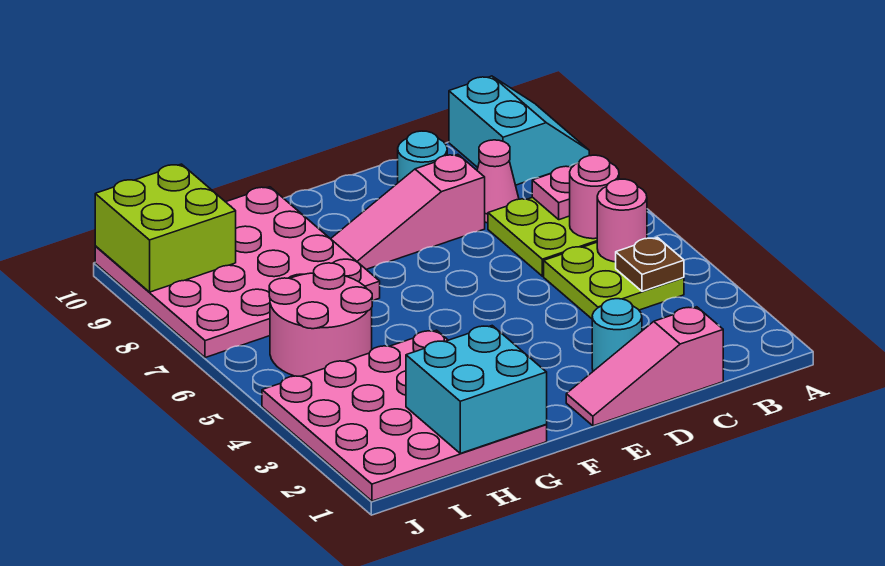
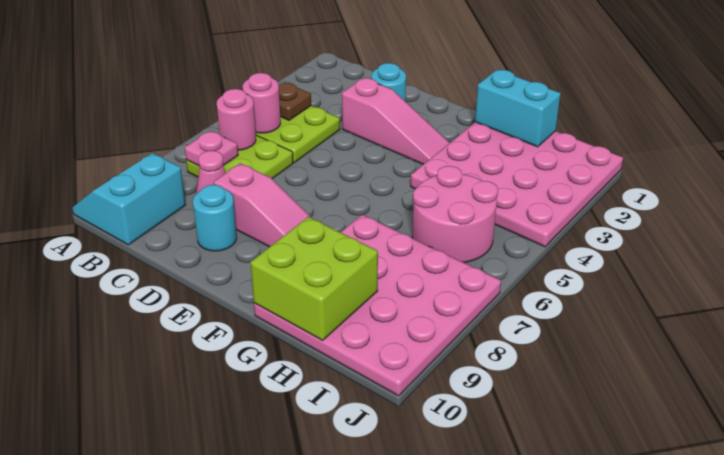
pink 1x3 slope [566,307,723,426] -> pink 1x3 slope moved to [342,78,450,164]
cyan 2x2 brick [406,326,547,453] -> cyan 1x2 brick [475,70,561,147]
lime 2x2 brick [95,164,236,292] -> lime 2x2 brick moved to [250,217,378,341]

